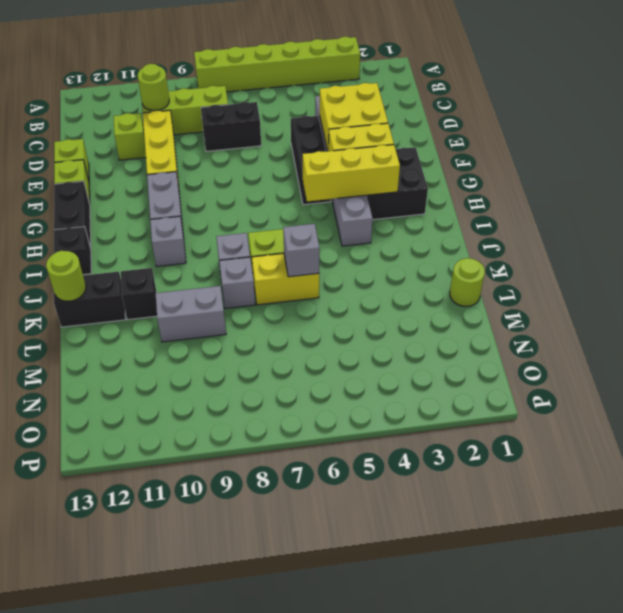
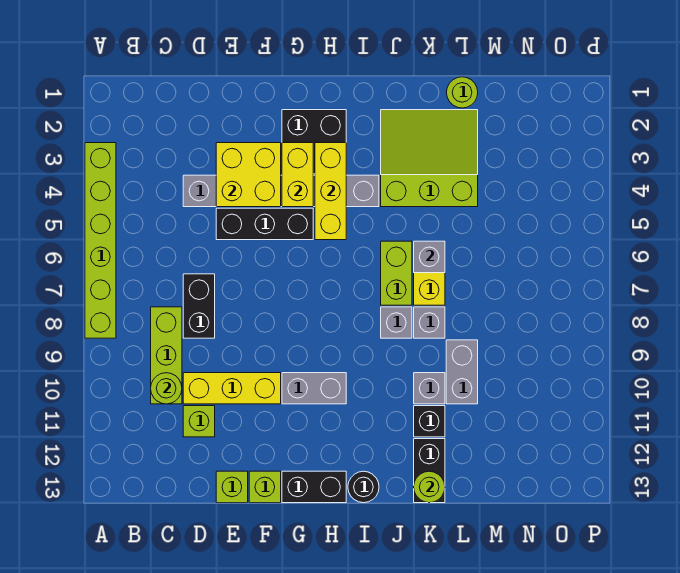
grey 1x1 brick [150,216,186,267] -> grey 1x1 brick moved to [414,373,445,404]
black 1x1 brick [54,227,91,275] -> black 1x1 round brick [348,471,379,503]
none -> lime 3x3 slope [381,110,478,207]

